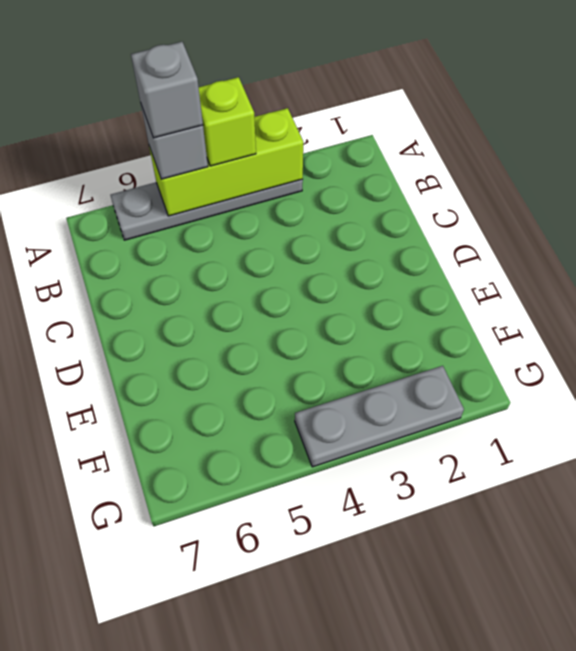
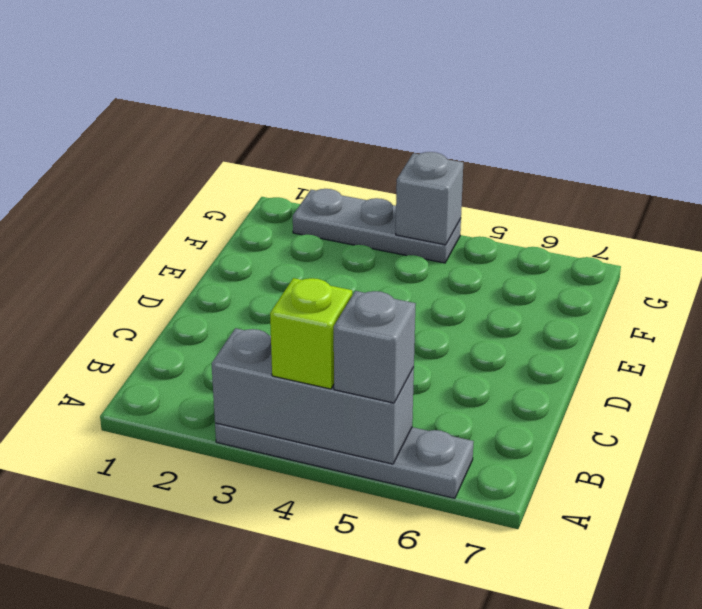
lime 1x3 brick [149,108,303,216] -> grey 1x3 brick [212,328,414,464]
grey 1x1 brick [131,42,203,138] -> grey 1x1 brick moved to [396,152,463,245]

